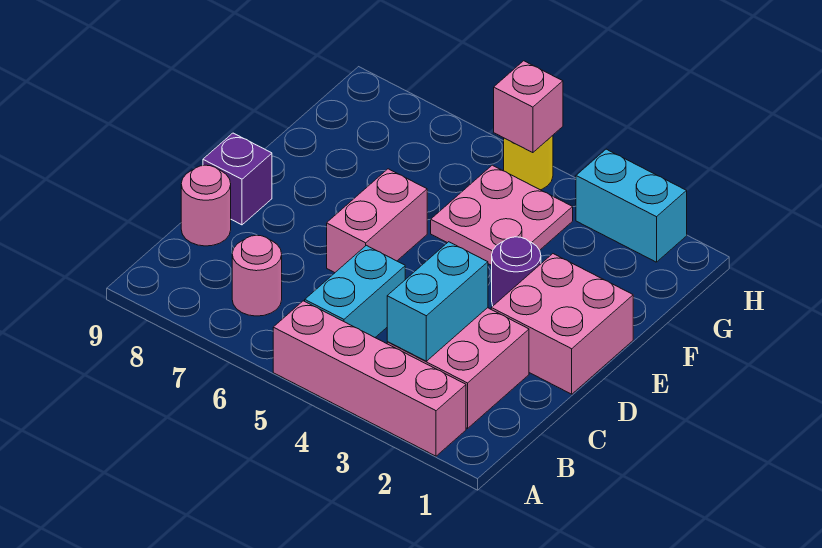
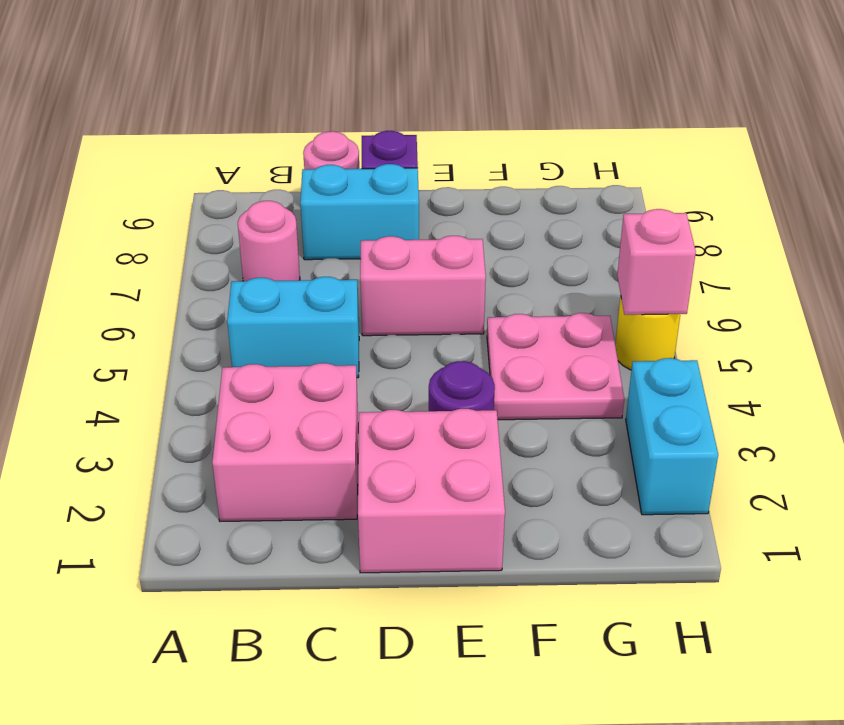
pink 1x4 brick [273,301,466,456] -> none
cyan 1x2 brick [387,242,488,361] -> cyan 1x2 brick moved to [300,164,419,260]

